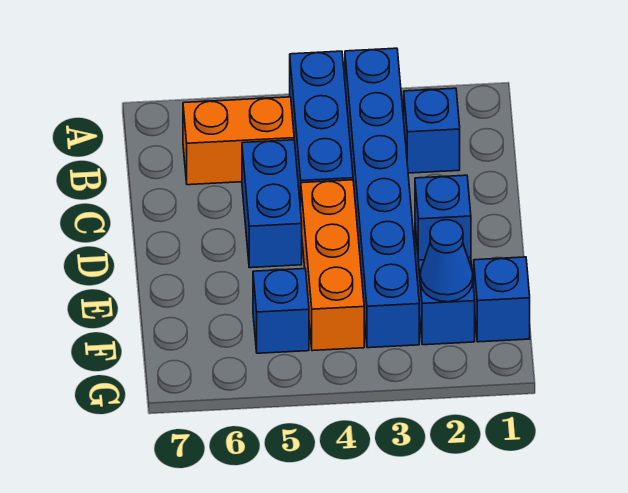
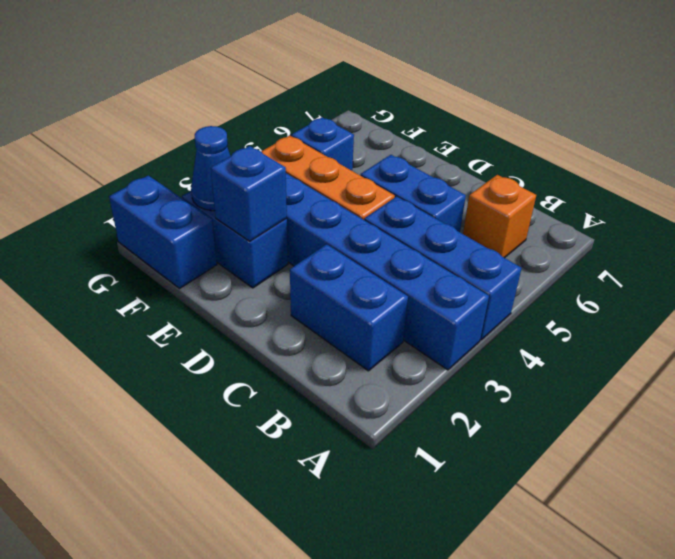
blue 1x1 brick [404,88,460,173] -> blue 1x2 brick [290,244,408,371]
orange 1x2 brick [183,97,294,185] -> orange 1x1 brick [463,175,536,258]
blue 1x1 brick [474,257,530,342] -> blue 1x2 brick [109,175,217,288]

